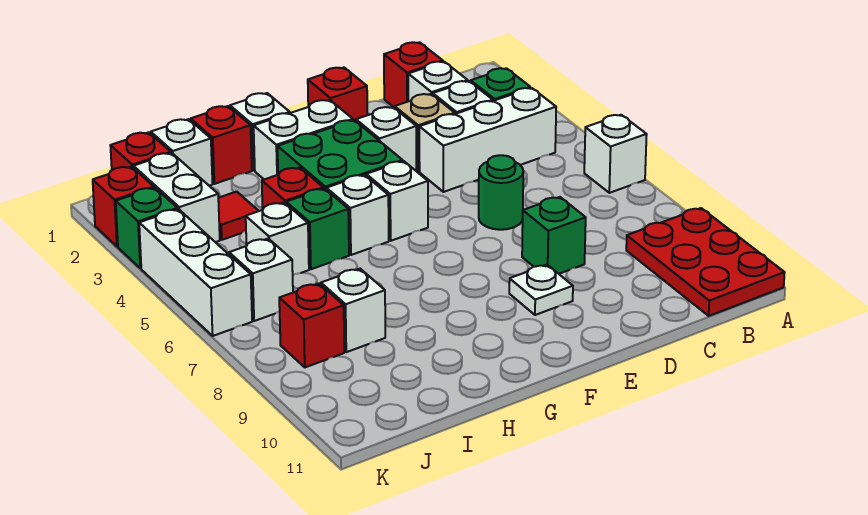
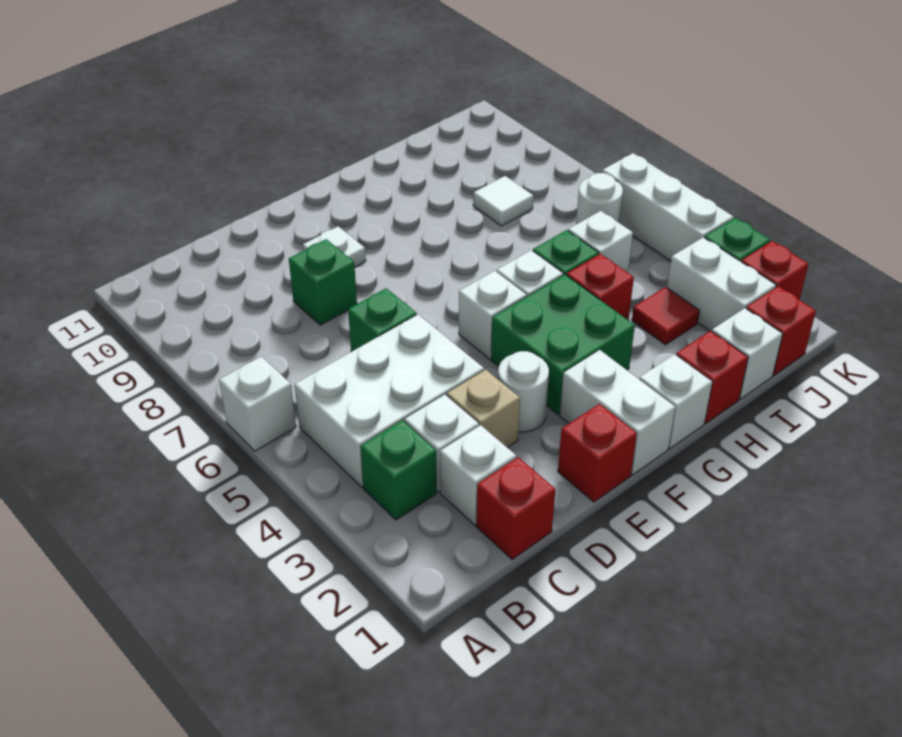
red 2x3 plate [626,208,785,316] -> none
white 1x3 brick [419,88,556,192] -> white 2x3 brick [295,314,484,487]
green 1x1 round brick [479,155,523,230] -> green 1x1 brick [348,288,417,352]
white 1x1 brick [356,107,416,171] -> white 1x1 round brick [498,351,549,432]
white 1x2 brick [254,100,353,179] -> white 1x2 brick turned to [560,350,675,475]
white 1x1 brick [321,269,385,352] -> white 1x1 tile [473,176,533,226]
white 1x1 brick [229,239,293,321] -> white 1x1 round brick [576,173,623,224]
red 1x1 brick [279,283,344,367] -> none

